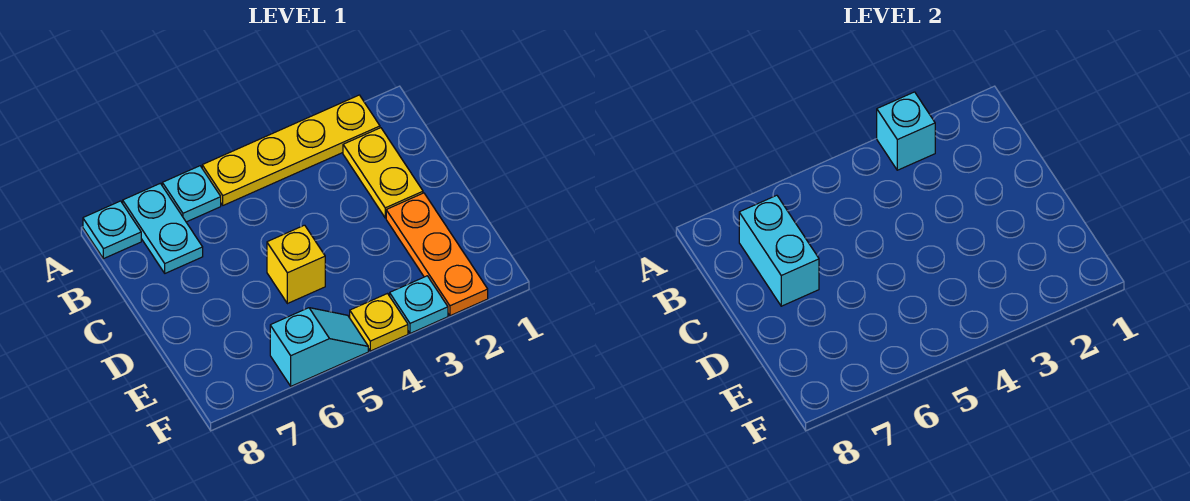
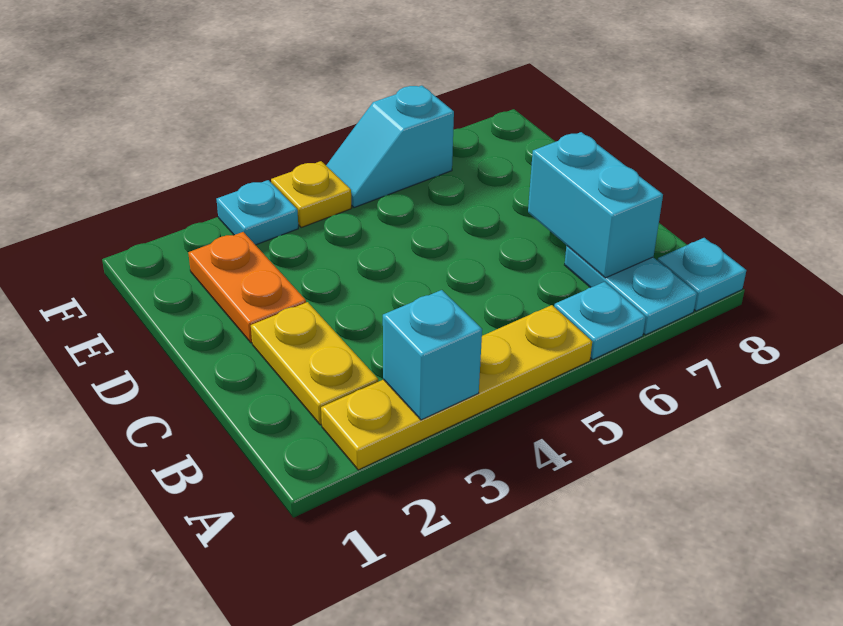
orange 1x3 plate [386,193,488,316] -> orange 1x2 plate [188,232,306,343]
yellow 1x1 brick [267,225,325,304] -> none

